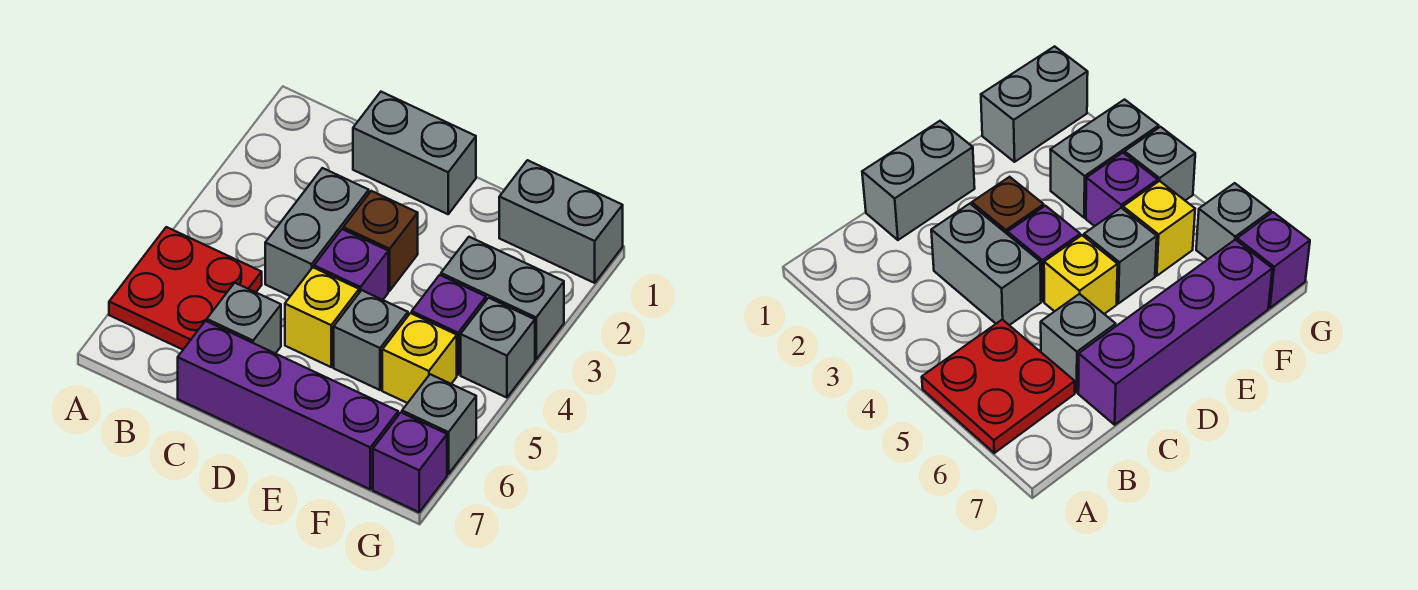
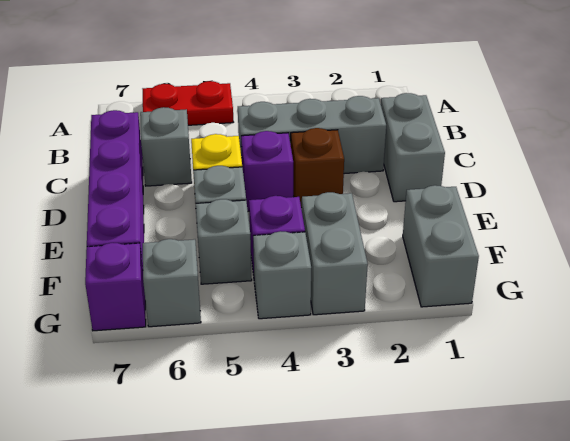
red 2x2 plate [109,227,262,350] -> red 1x2 plate [143,81,233,125]
grey 1x2 brick [265,168,369,296] -> grey 1x3 brick [238,96,386,174]
yellow 1x1 brick [382,313,457,403] -> grey 1x1 brick [196,199,252,284]

